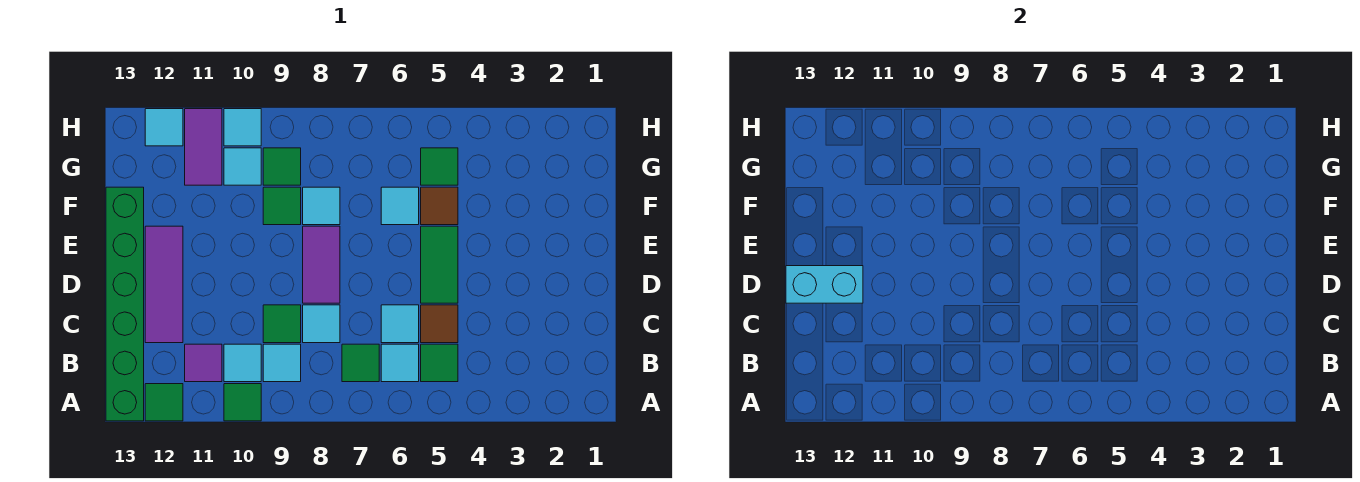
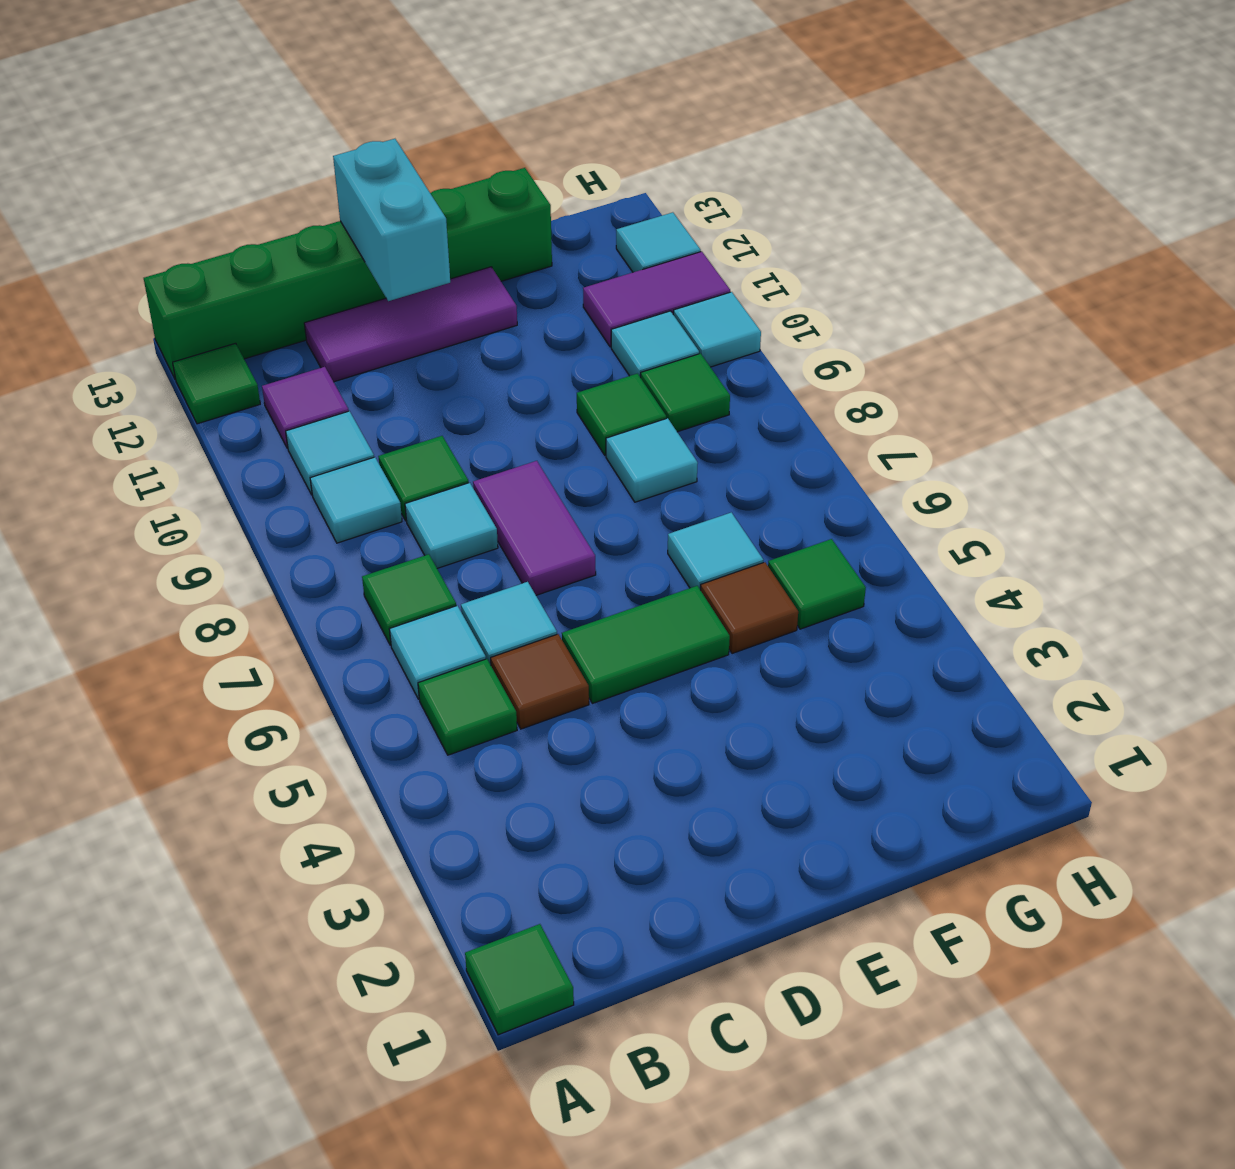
green 1x1 tile [224,384,261,421] -> green 1x1 tile moved to [465,924,574,1035]
purple 1x2 tile [303,226,340,303] -> purple 1x2 tile turned to [473,461,596,595]

